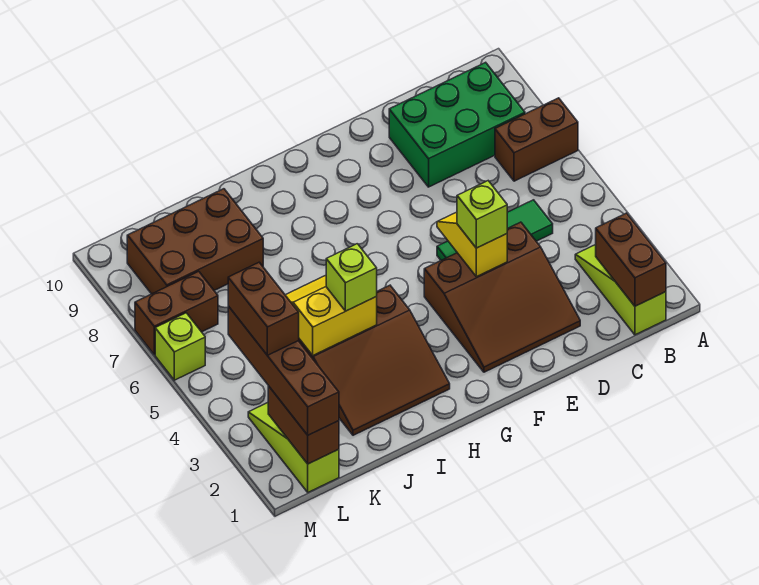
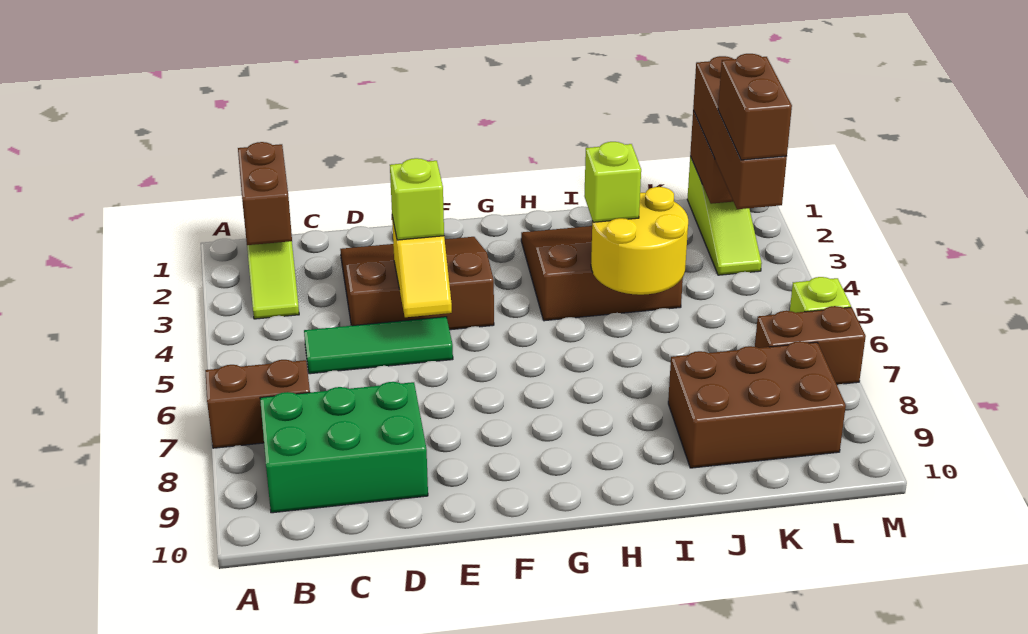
yellow 2x2 slope [286,275,377,355] -> yellow 2x2 round brick [591,187,688,295]

